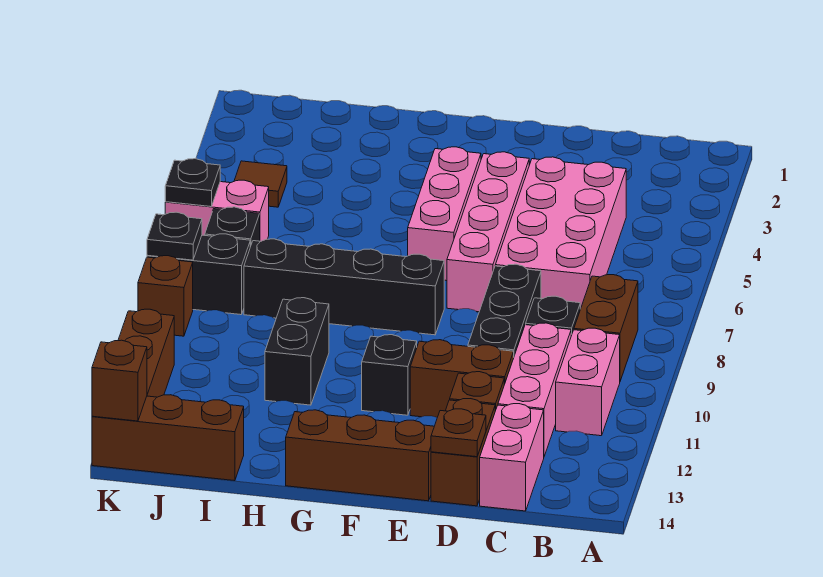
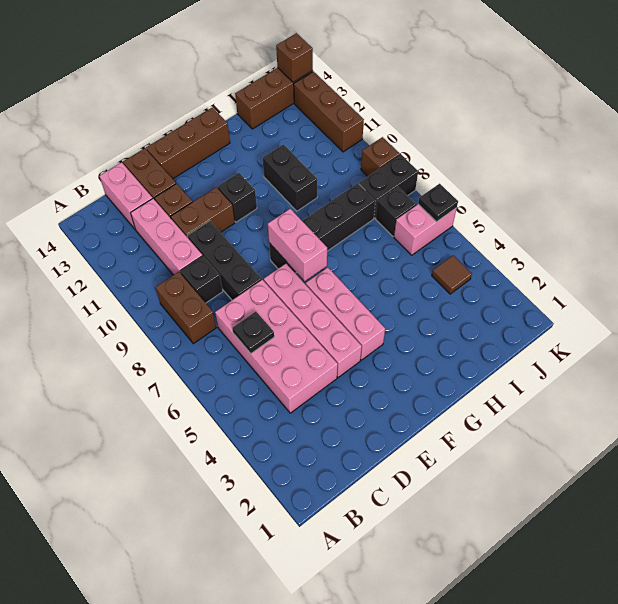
pink 1x2 brick [556,328,620,436] -> pink 1x2 brick moved to [268,209,327,281]
brown 1x1 plate [431,409,486,457] -> none
black 1x1 plate [147,212,202,260] -> black 1x1 plate moved to [232,311,274,353]

